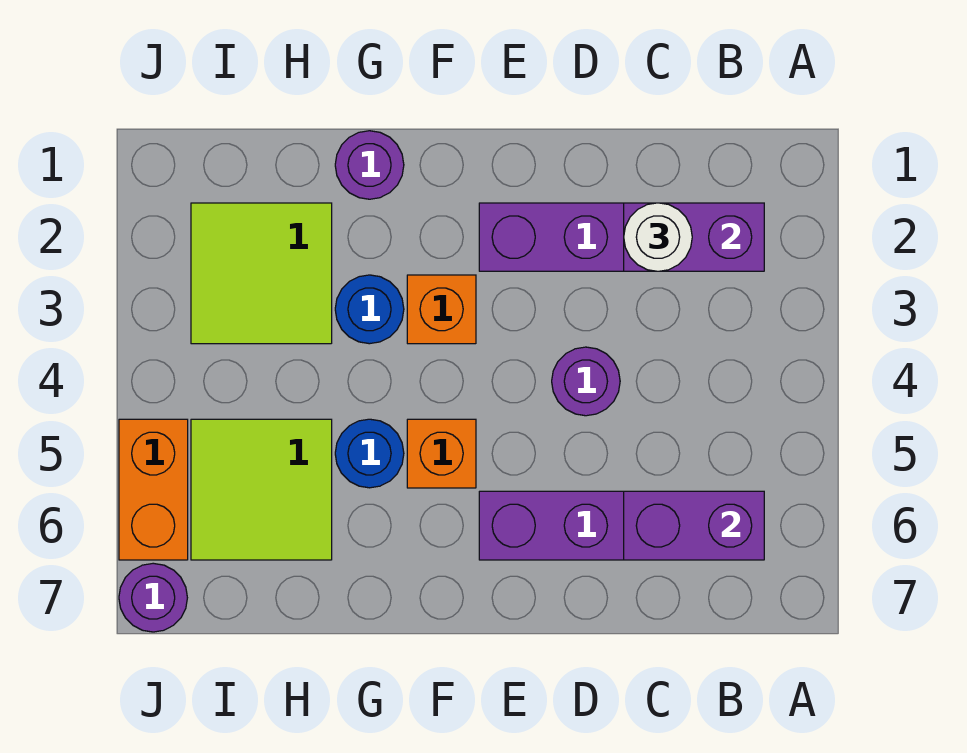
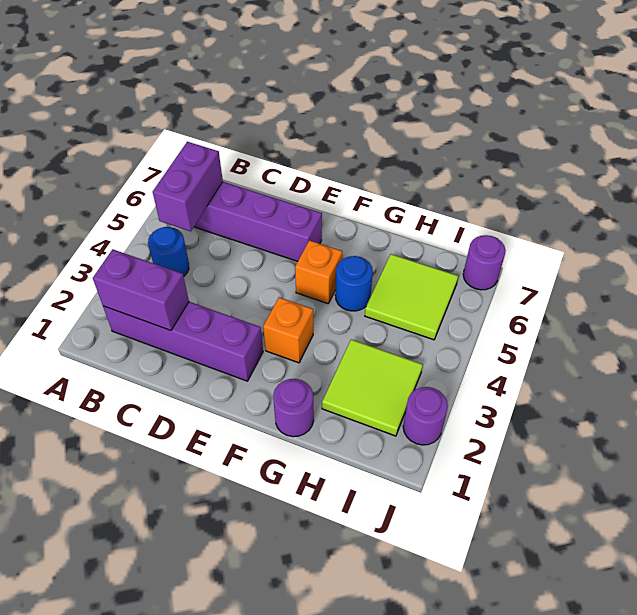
purple 1x2 brick [624,491,764,560] -> purple 1x2 brick turned to [153,142,223,231]
white 1x1 round brick [624,203,692,271] -> none
purple 1x1 round brick [552,347,620,416] -> purple 1x1 round brick moved to [403,387,448,445]
blue 1x1 round brick [335,275,404,344] -> blue 1x1 round brick moved to [148,227,189,277]
orange 1x2 brick [119,419,188,560] -> none

